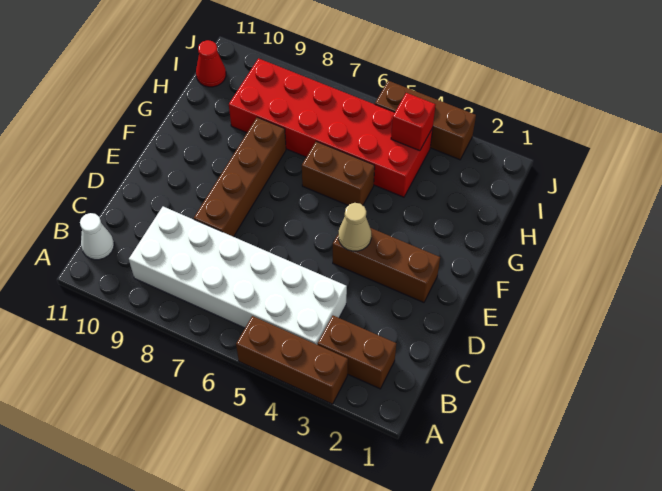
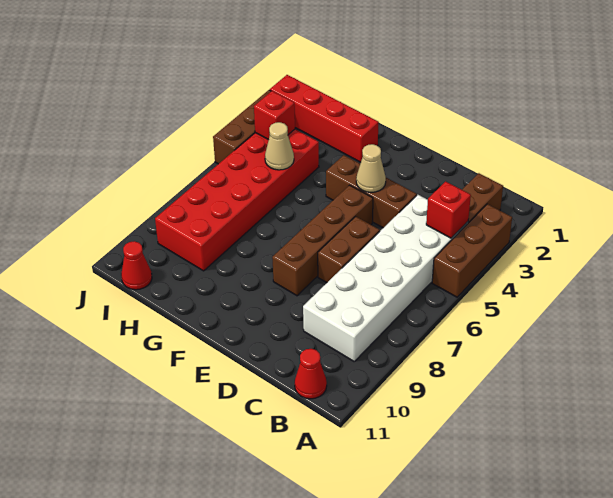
none -> red 1x1 brick [426,181,471,238]
white 1x1 cone [80,213,114,260] -> red 1x1 cone [295,349,327,399]
brown 1x4 brick [194,117,286,237] -> brown 1x4 brick turned to [272,185,373,296]
brown 1x3 brick [333,228,440,302] -> brown 1x3 brick turned to [326,155,417,228]
none -> red 1x4 brick [270,75,379,162]
brown 1x2 brick [302,141,375,205] -> brown 1x2 brick moved to [318,217,380,283]
none -> tan 1x1 cone [265,122,294,170]

